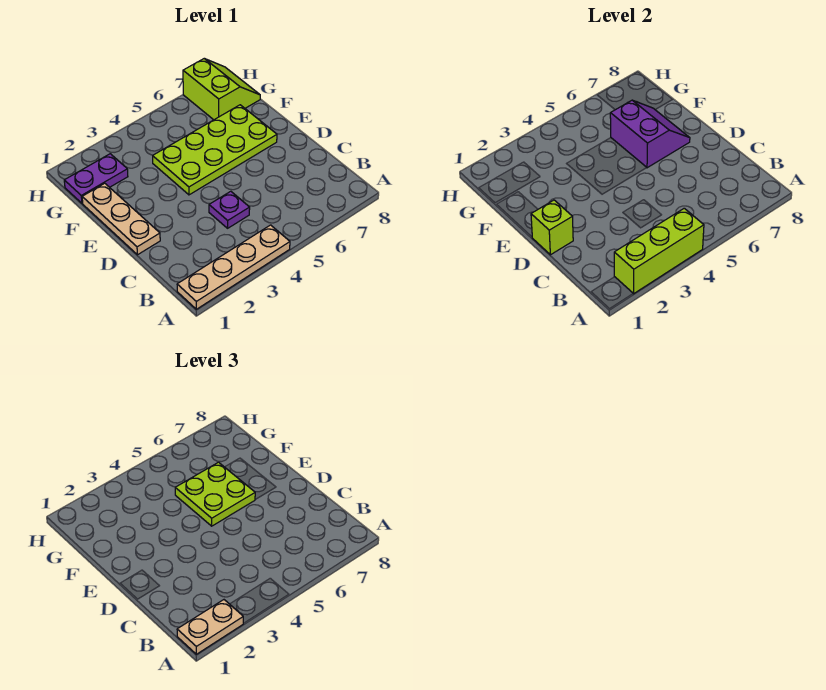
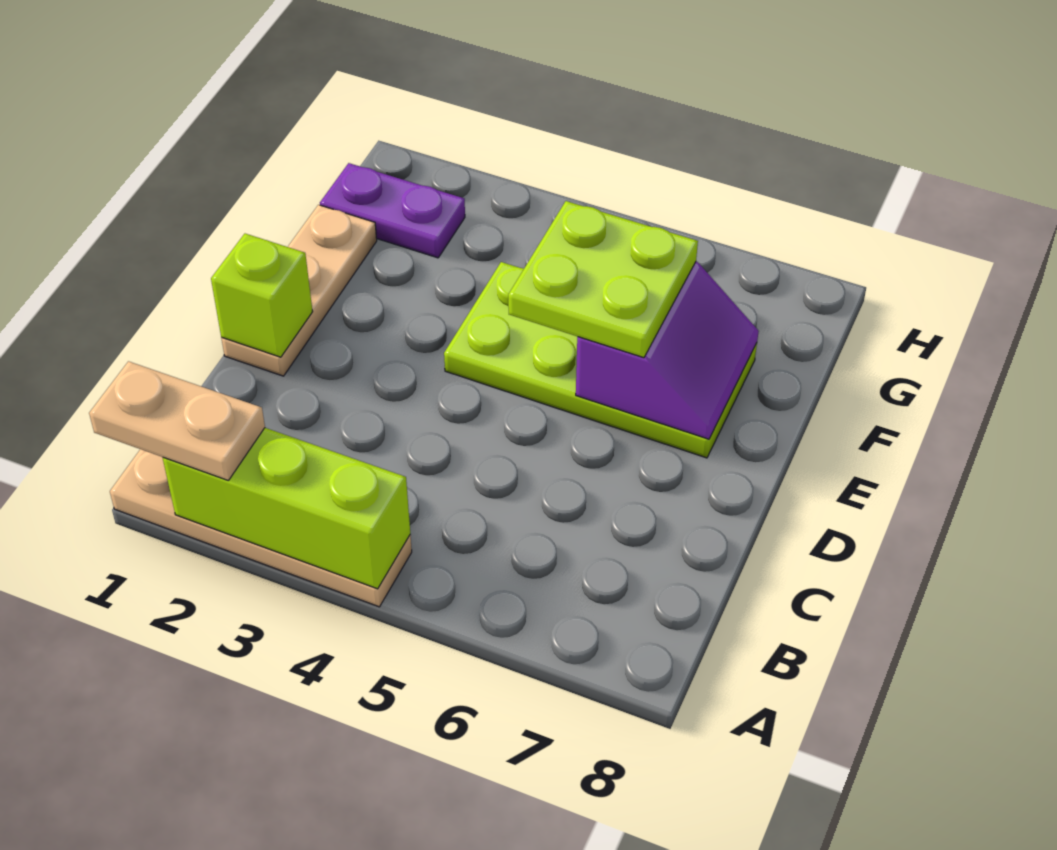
purple 1x1 plate [209,191,250,228] -> none
lime 2x2 slope [183,59,260,120] -> none

